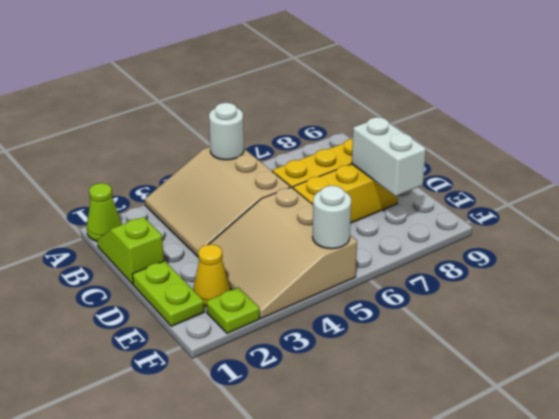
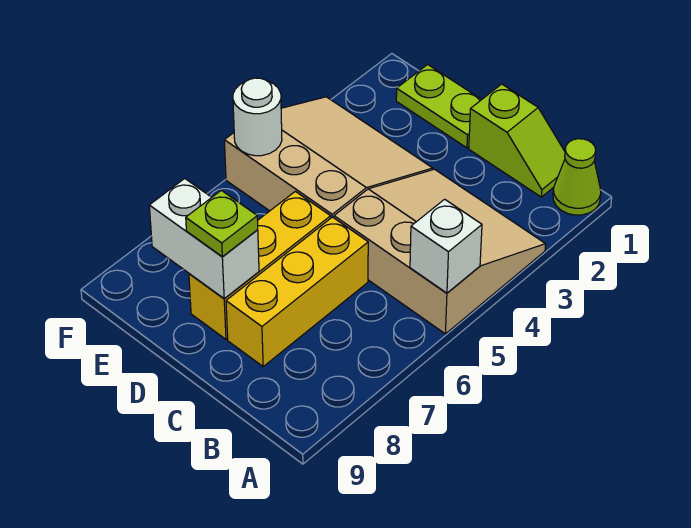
white 1x1 round brick [209,103,244,160] -> white 1x1 brick [410,199,482,293]
yellow 1x1 cone [193,244,230,307] -> none
lime 1x1 plate [206,288,259,333] -> lime 1x1 plate moved to [186,190,258,257]

